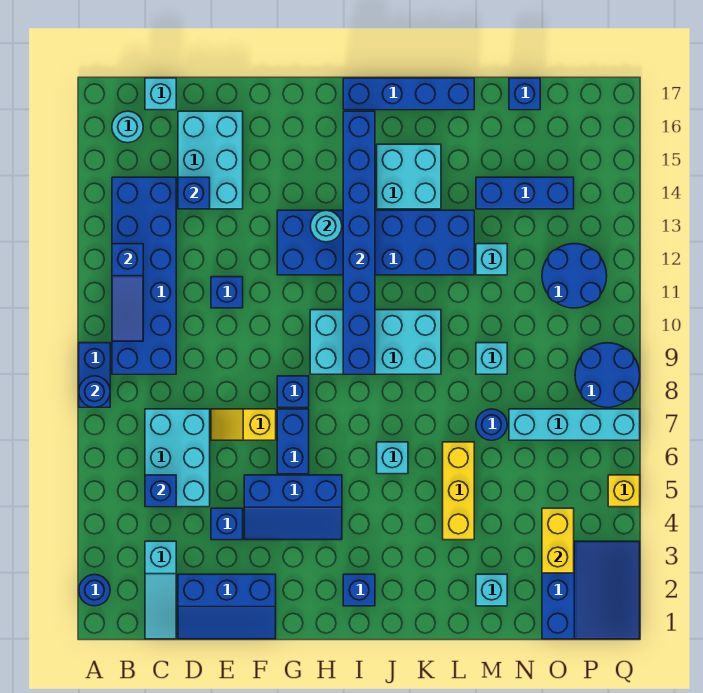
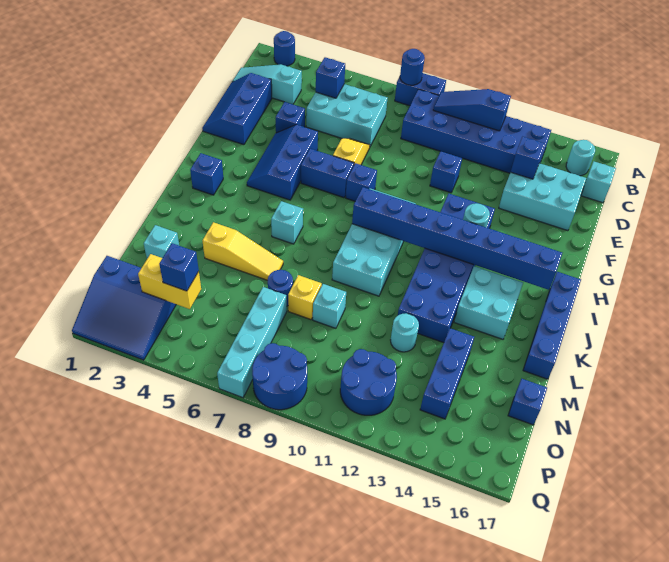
yellow 1x3 brick [443,442,474,540] -> yellow 1x3 slope [203,222,283,280]
cyan 1x1 brick [476,244,507,275] -> cyan 1x1 round brick [391,313,419,352]
none -> blue 1x1 brick [159,243,199,291]
yellow 1x1 brick [608,475,640,507] -> yellow 1x1 brick moved to [288,275,322,320]

